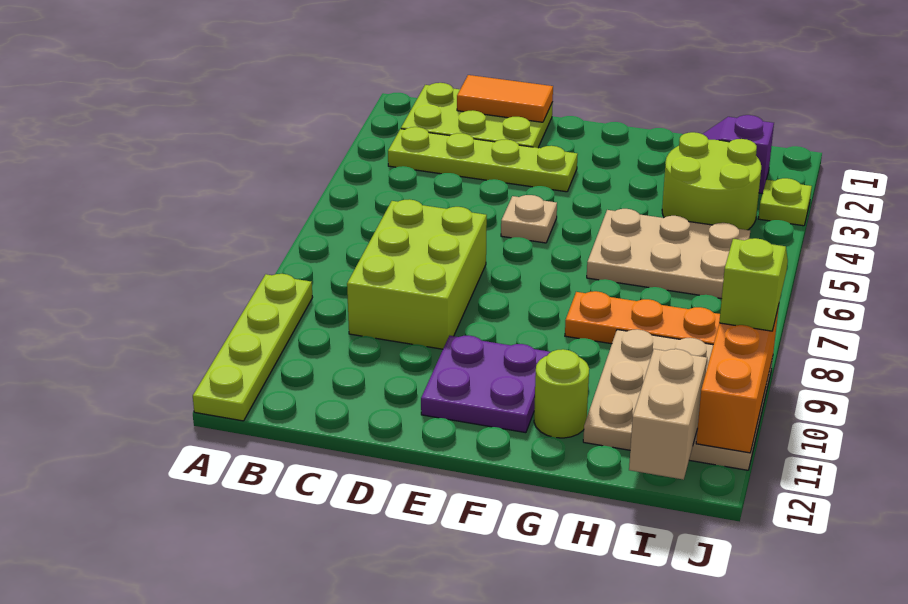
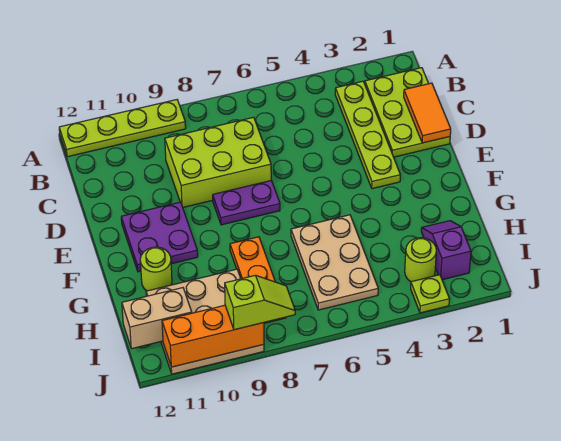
tan 1x1 plate [501,195,557,243] -> none
none -> purple 1x2 plate [213,181,280,225]
lime 2x2 round brick [662,132,761,230] -> lime 1x1 round brick [405,238,436,282]

